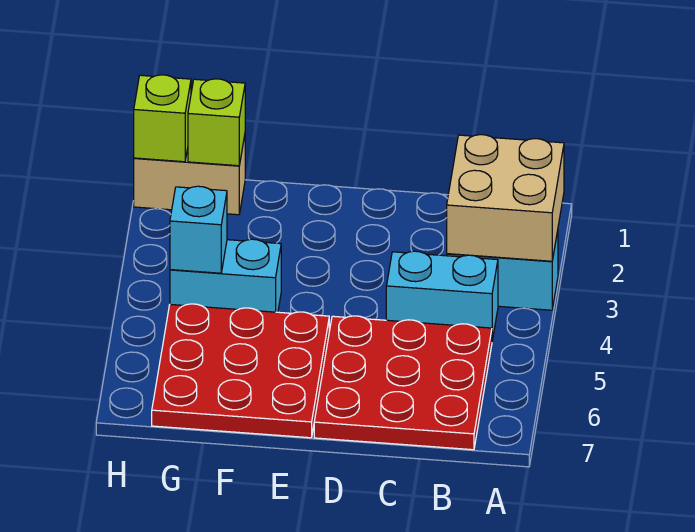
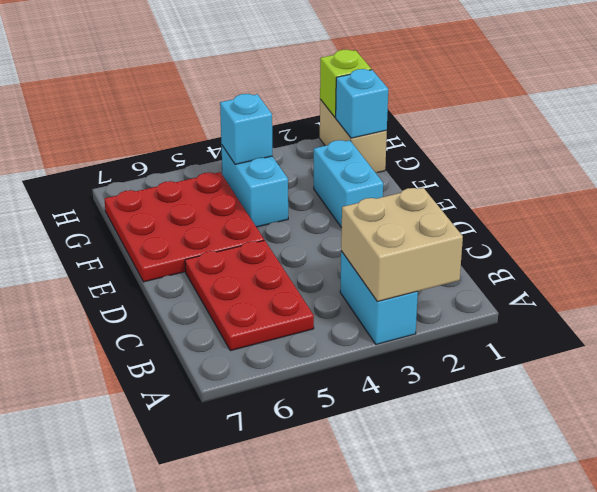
cyan 1x2 brick [386,251,498,340] -> cyan 1x2 brick moved to [314,140,383,228]
red 3x3 plate [314,316,492,450] -> red 2x3 plate [185,240,314,351]
lime 1x1 brick [188,79,245,166] -> cyan 1x1 brick [336,69,388,138]

